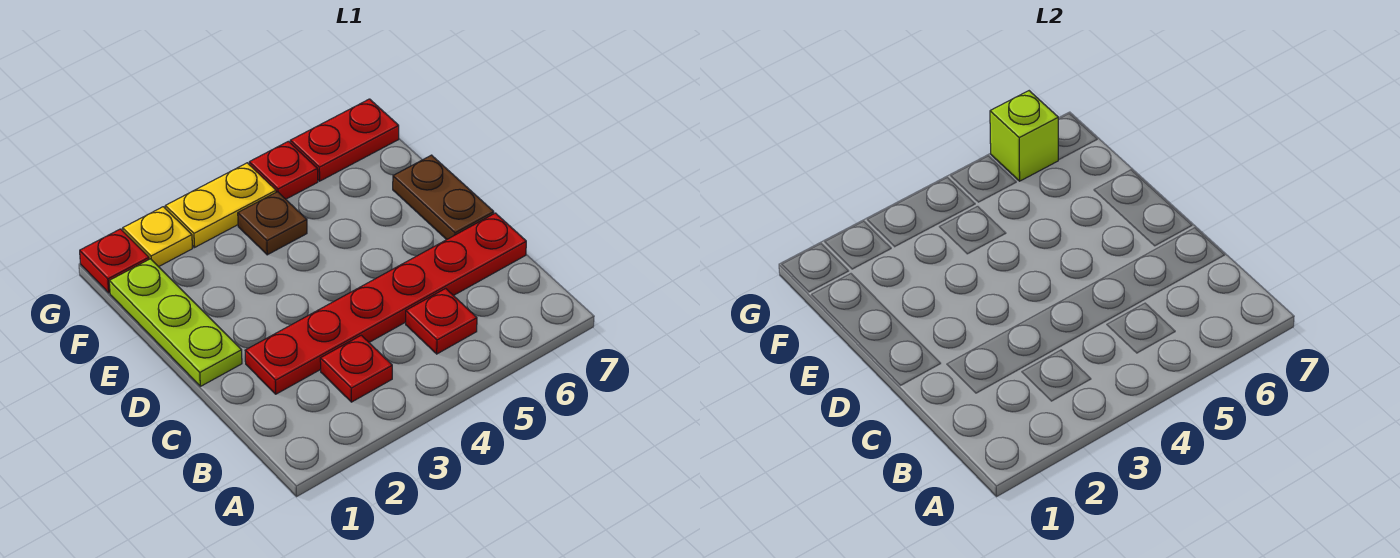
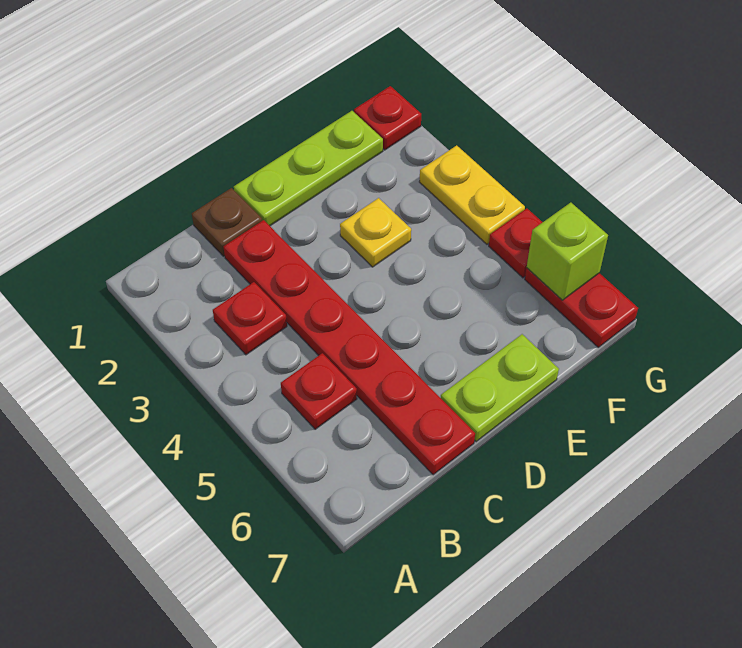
brown 1x2 plate [393,155,494,240] -> lime 1x2 plate [441,334,559,442]
brown 1x1 plate [238,192,307,255] -> brown 1x1 plate moved to [192,188,262,256]
yellow 1x1 plate [123,207,193,267] -> yellow 1x1 plate moved to [340,198,411,267]

